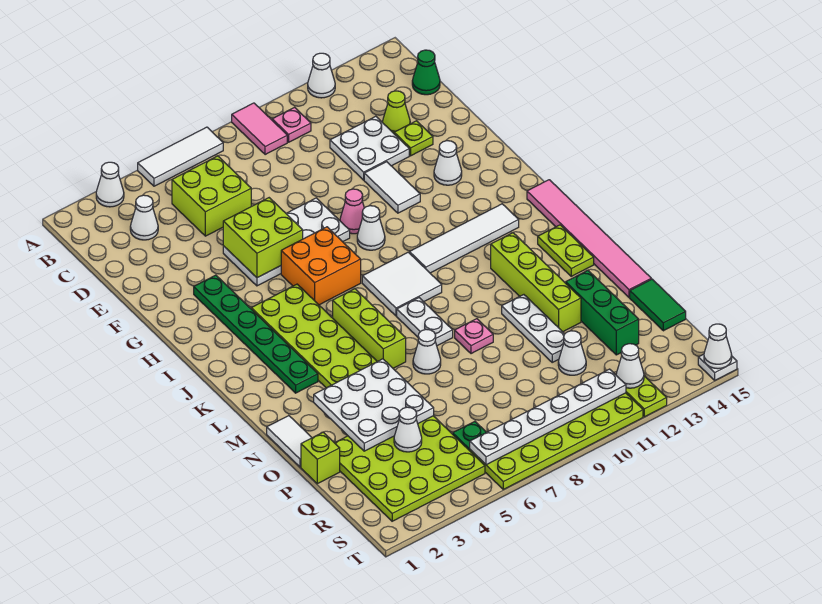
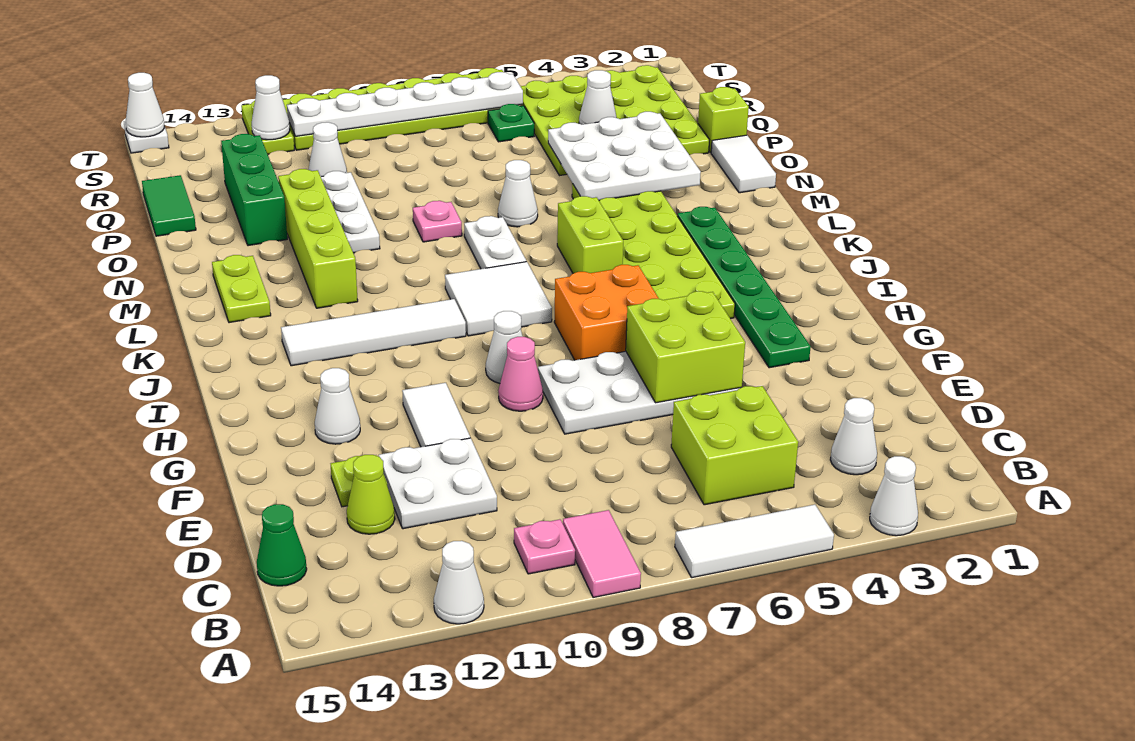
pink 1x6 tile [527,180,651,297] -> none
lime 1x3 brick [333,289,406,368] -> lime 1x2 brick [557,196,623,273]

